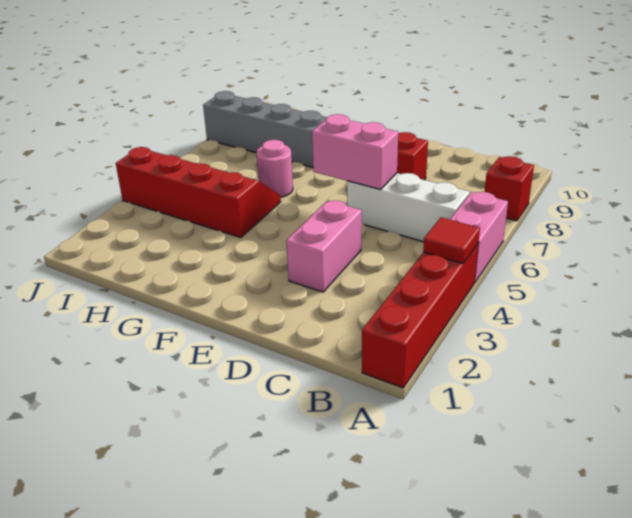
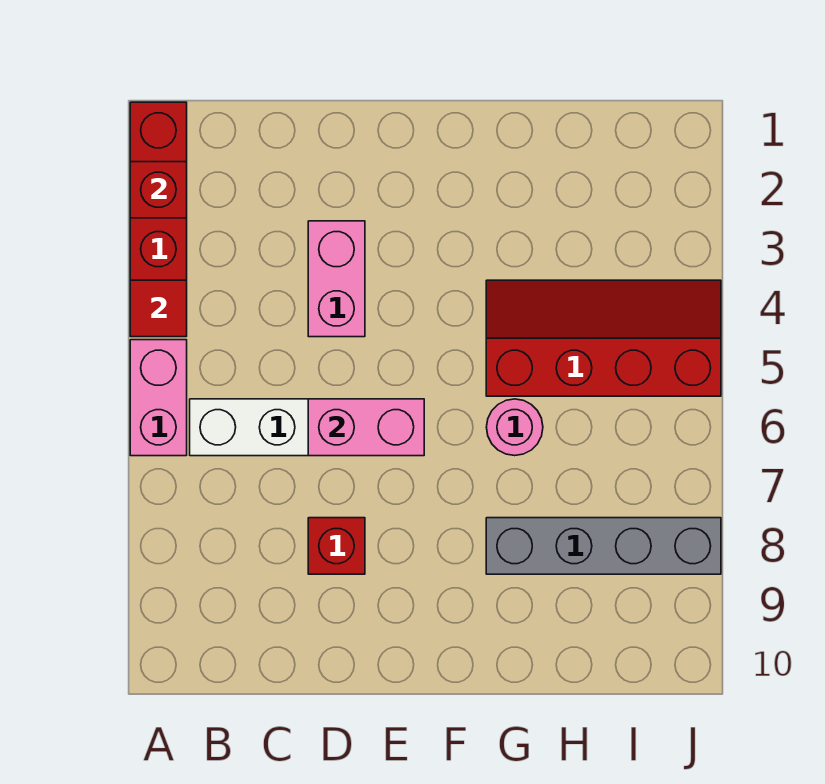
red 1x1 brick [485,156,534,221] -> red 1x1 brick moved to [130,162,187,218]
red 2x4 slope [116,147,281,238] -> red 2x4 slope turned to [486,280,721,396]

